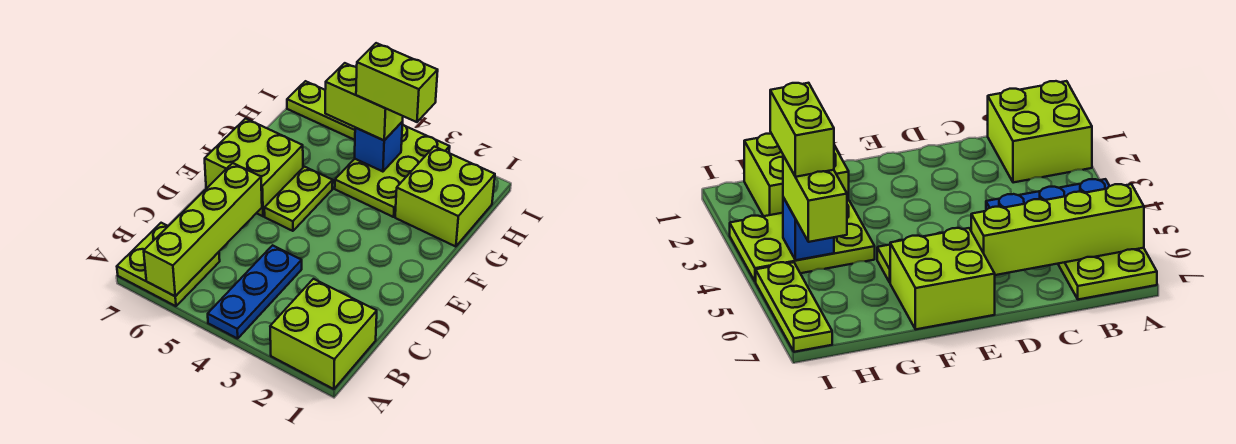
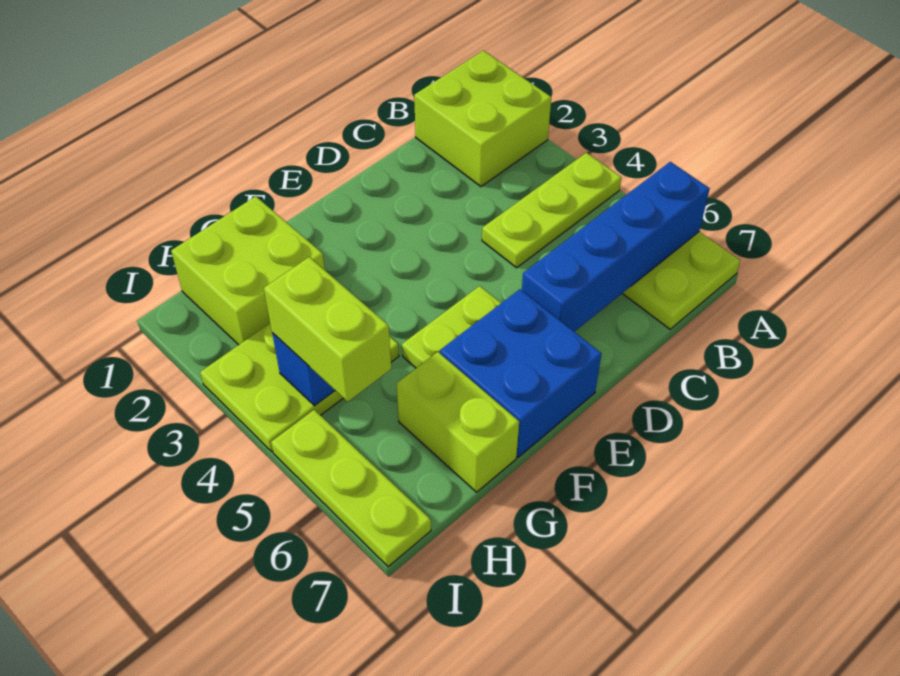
blue 1x3 plate [208,245,302,339] -> lime 1x3 plate [482,153,621,268]
lime 1x4 brick [144,163,262,296] -> blue 1x4 brick [522,162,710,332]
lime 2x2 brick [205,118,303,216] -> blue 2x2 brick [440,289,601,457]
lime 1x2 brick [356,43,438,122] -> lime 1x2 brick moved to [397,352,519,492]

